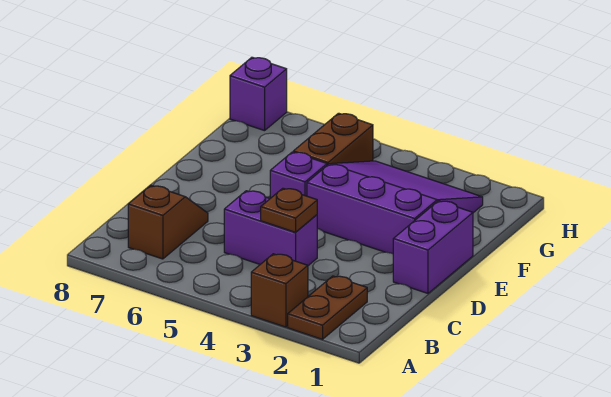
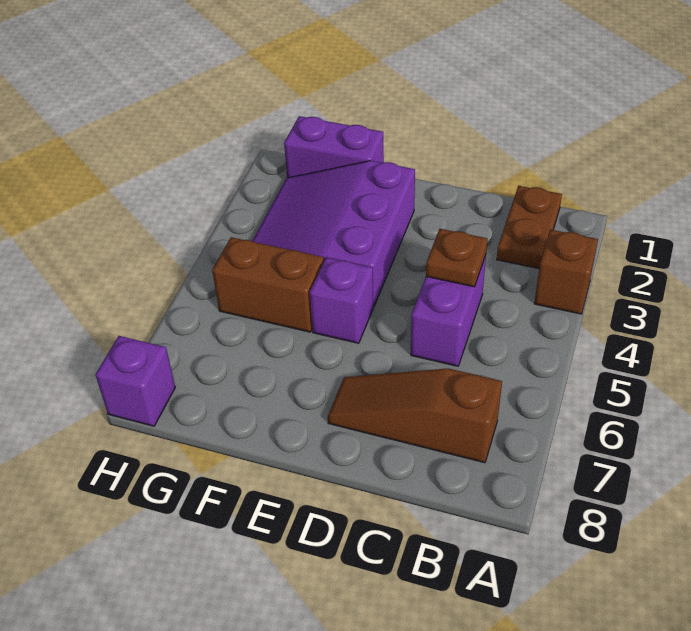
brown 1x2 plate [288,276,367,339] -> brown 1x2 plate turned to [497,186,562,268]
brown 1x2 slope [128,185,208,259] -> brown 1x3 slope [328,368,502,463]
purple 1x2 brick [393,201,473,293] -> purple 1x2 brick moved to [284,116,384,178]

